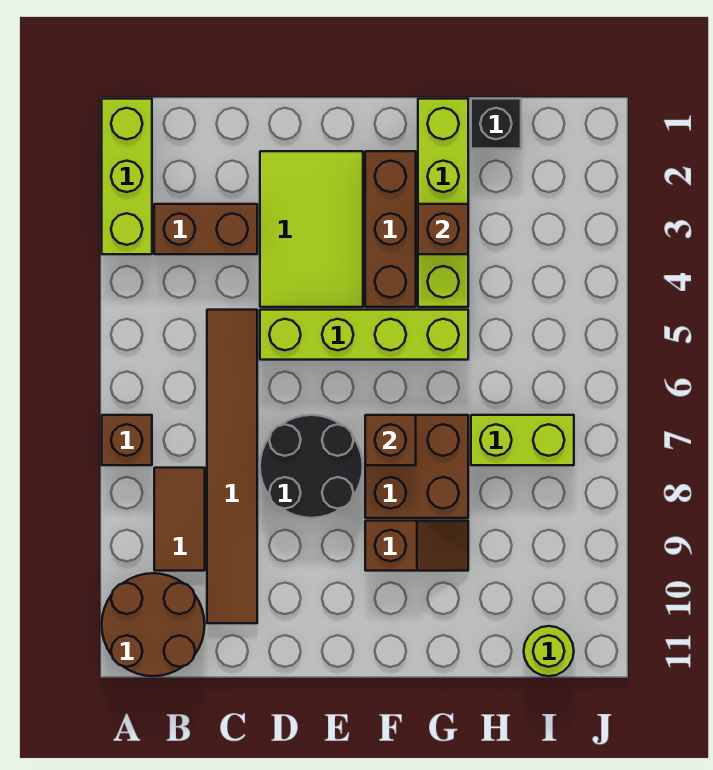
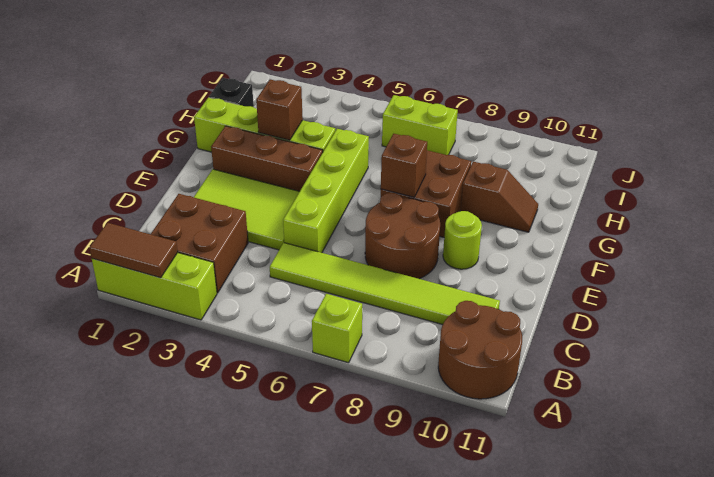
brown 1x1 brick [102,415,152,465] -> lime 1x1 brick [312,294,362,363]
brown 1x2 brick [154,204,257,254] -> brown 2x2 brick [151,194,248,293]
brown 1x2 tile [154,468,205,571] -> brown 1x2 tile moved to [89,223,178,278]
brown 1x6 tile [207,310,257,623] -> lime 1x6 tile [270,243,500,325]
black 2x2 round brick [260,415,363,518] -> brown 2x2 round brick [365,193,440,279]
brown 1x2 slope [365,521,468,571] -> brown 1x2 slope turned to [461,162,538,232]
lime 1x2 brick [471,415,574,465] -> lime 1x2 brick turned to [382,95,458,155]
lime 1x1 round brick [524,626,574,676] -> lime 1x1 round brick moved to [443,211,482,269]

